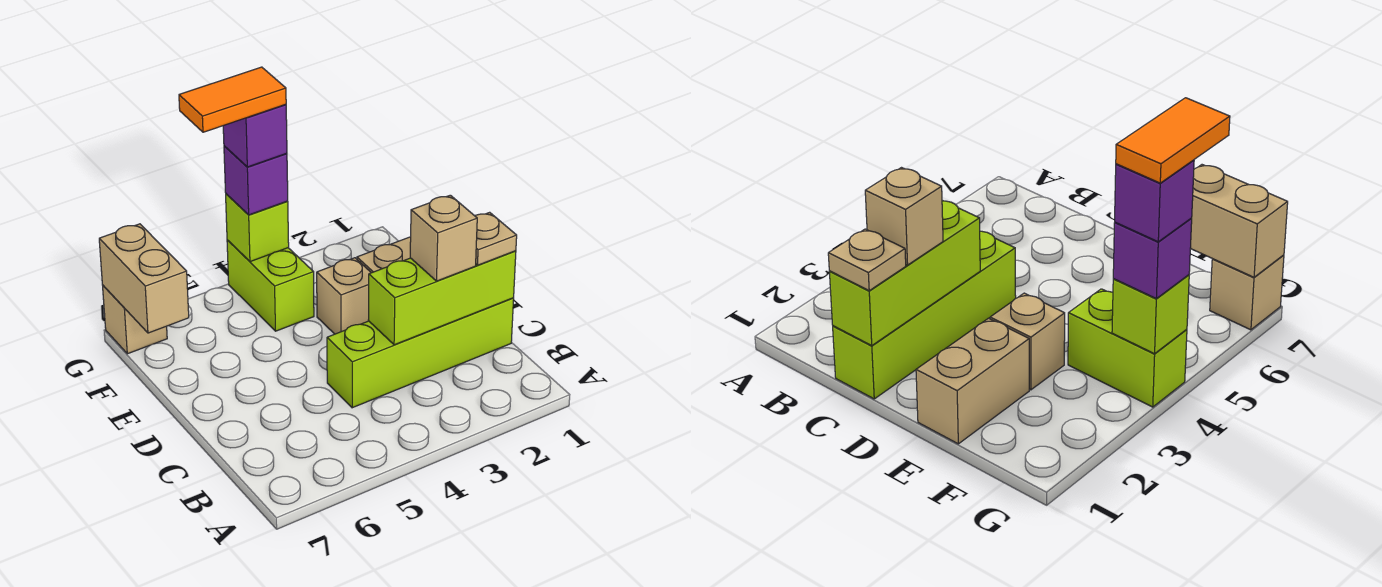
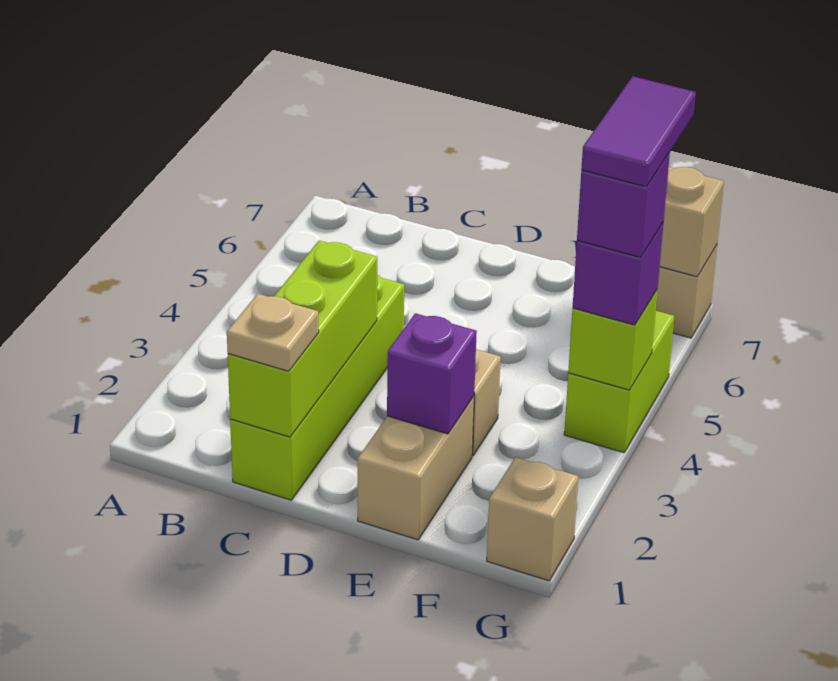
tan 1x1 brick [410,195,477,281] -> tan 1x1 brick moved to [487,457,578,581]
none -> purple 1x1 brick [387,313,477,434]
lime 1x2 brick [227,240,314,331] -> lime 1x2 brick turned to [564,311,674,453]
orange 1x2 tile [179,67,286,132] -> purple 1x2 tile [581,76,696,187]

